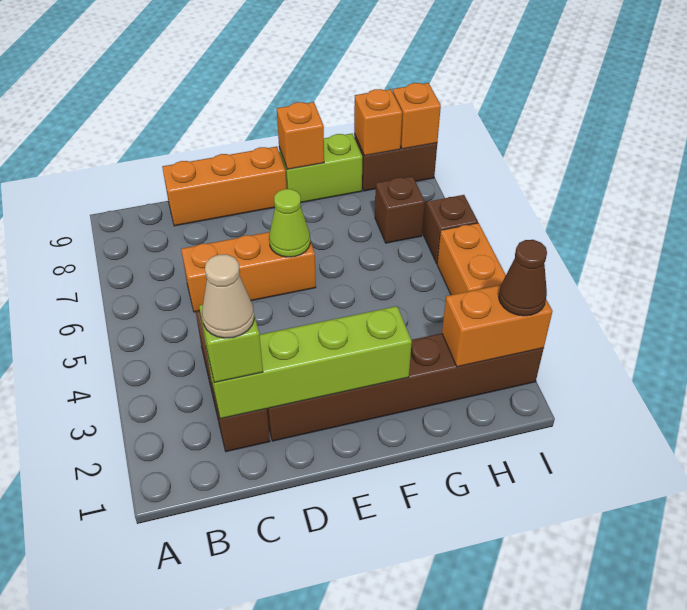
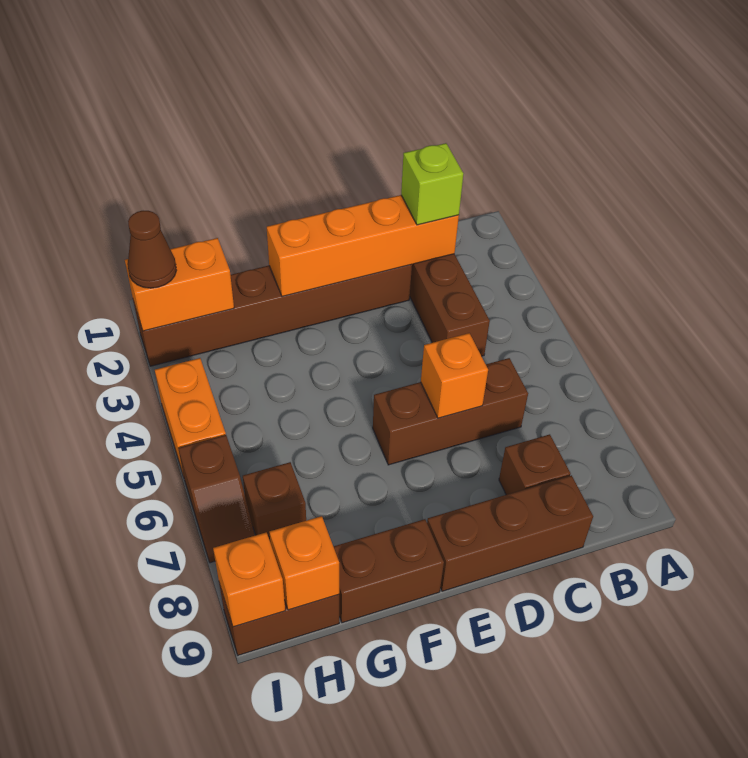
lime 1x4 brick [206,306,412,419] -> orange 1x4 brick [267,195,459,297]
tan 1x1 cone [202,254,254,338] -> none
orange 1x3 brick [181,232,316,312] -> brown 1x3 brick [373,358,528,465]
none -> brown 1x1 brick [499,434,570,495]
orange 1x3 brick [162,146,287,226] -> brown 1x3 brick [427,475,593,591]
lime 1x1 cone [269,189,310,257] -> none
lime 1x2 brick [279,134,362,203] -> brown 1x2 brick [333,519,444,623]
orange 1x1 brick [277,102,324,169] -> orange 1x1 brick moved to [421,333,488,418]

